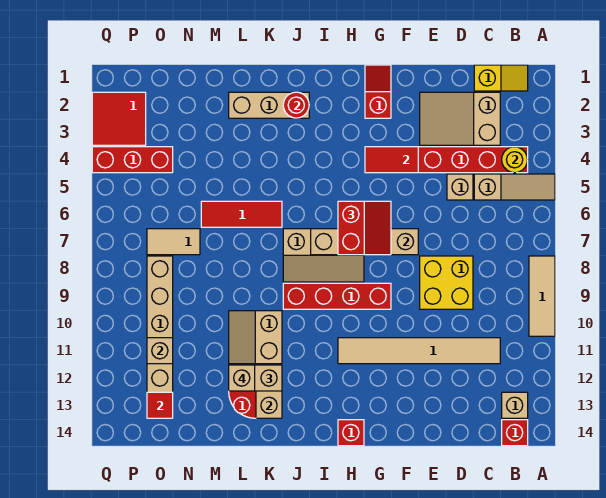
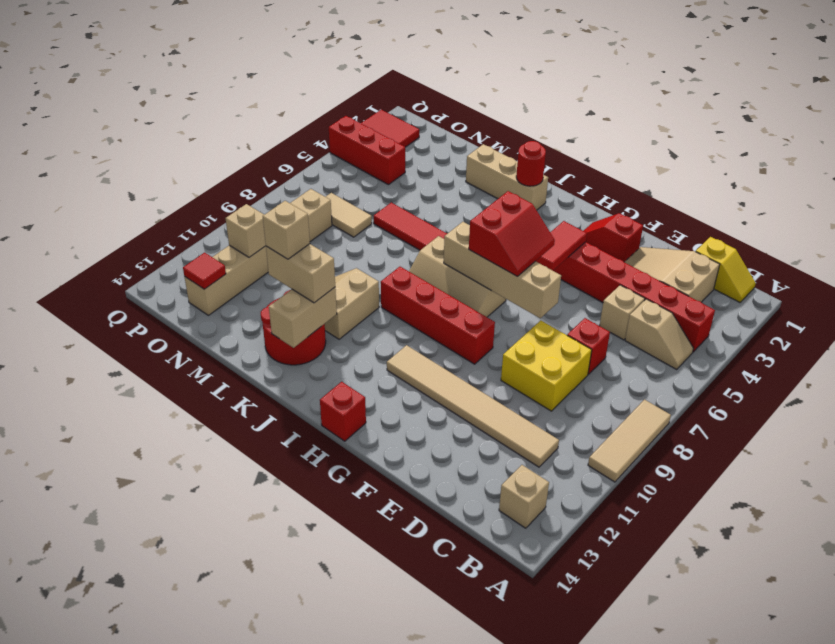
tan 1x3 slope [474,174,555,200] -> tan 1x2 slope [625,299,693,369]
yellow 1x1 round brick [502,147,528,173] -> none
red 1x1 brick [502,420,528,446] -> red 1x1 brick moved to [567,318,610,374]
red 1x2 tile [365,147,418,173] -> red 1x2 tile turned to [536,221,587,271]
red 1x2 slope [365,65,391,118] -> red 1x2 slope turned to [584,213,643,262]

